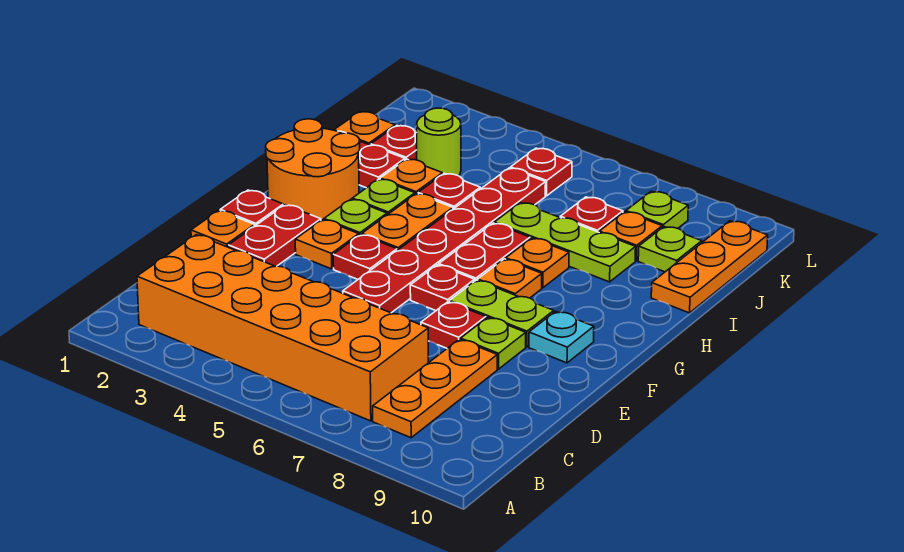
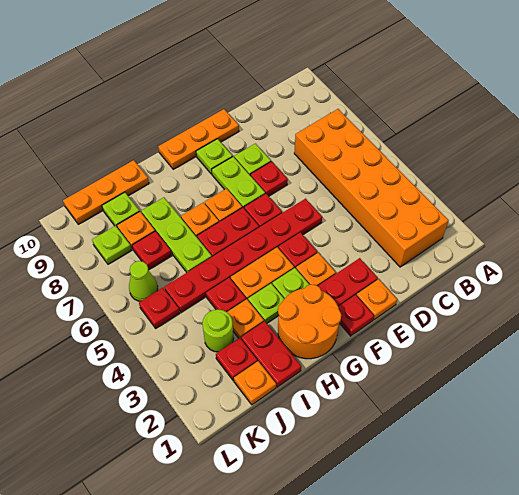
orange 1x3 plate [373,339,497,438] -> orange 1x3 plate moved to [158,109,239,169]
cyan 1x1 plate [529,311,594,363] -> lime 1x1 plate [196,139,233,174]
none -> lime 1x1 cone [129,261,158,301]

